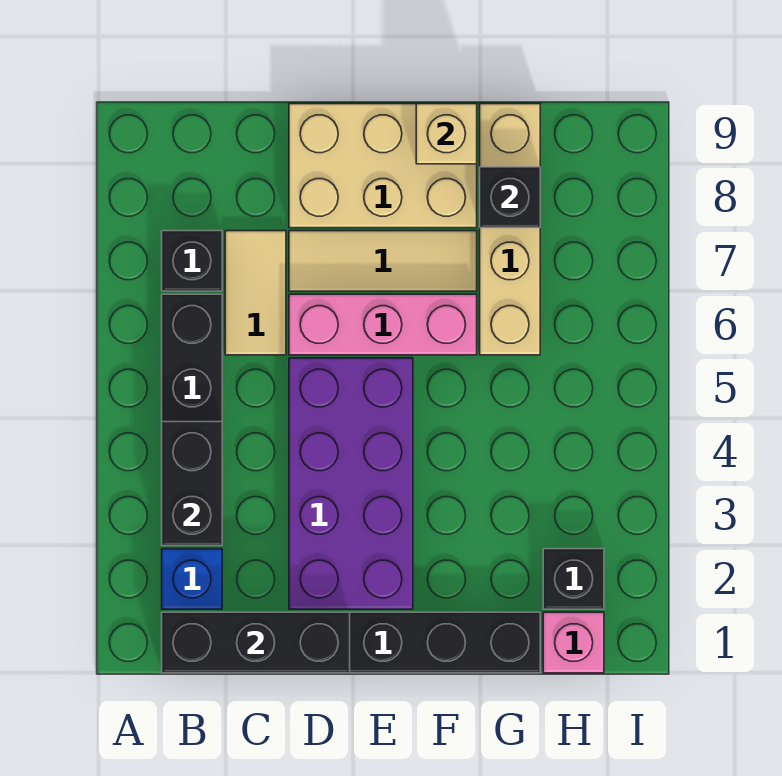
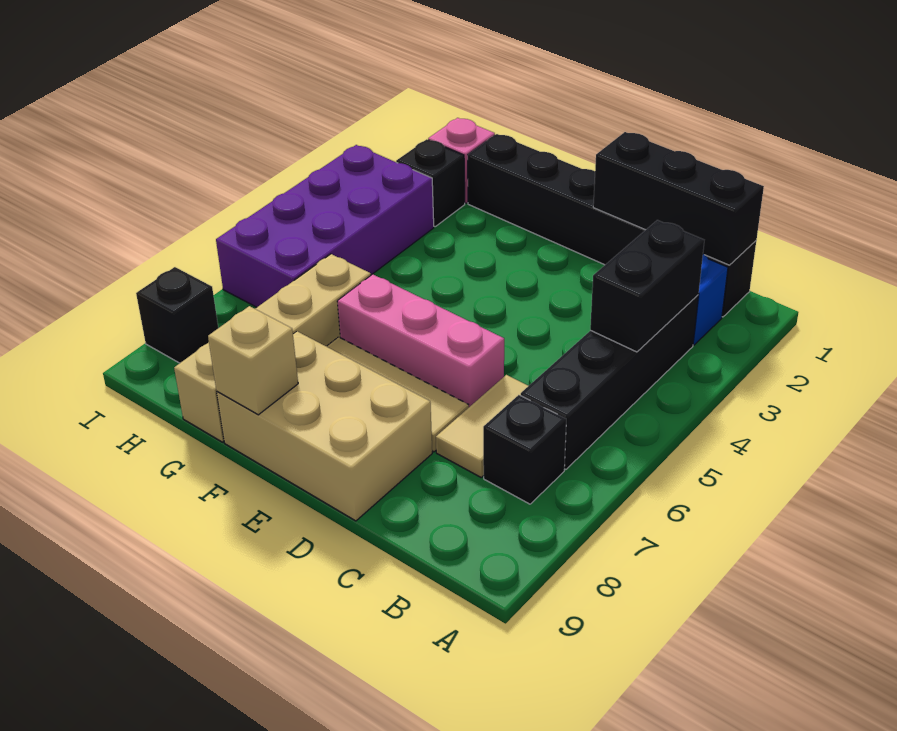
purple 2x4 brick [289,358,413,609] -> purple 2x4 brick moved to [216,145,434,307]
black 1x1 brick [480,167,540,228] -> black 1x1 brick moved to [136,267,218,363]

